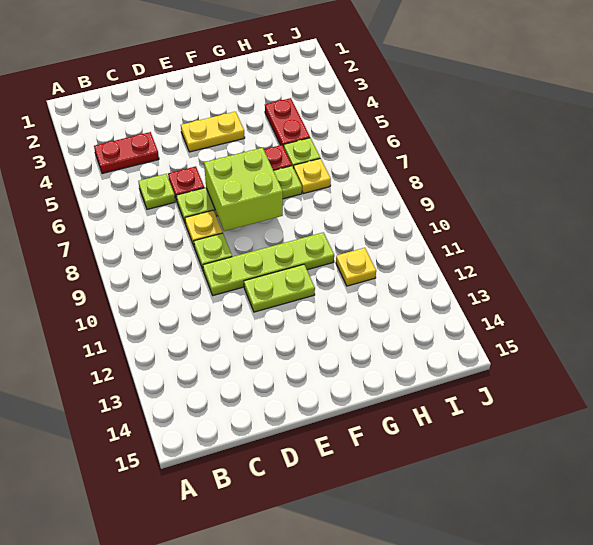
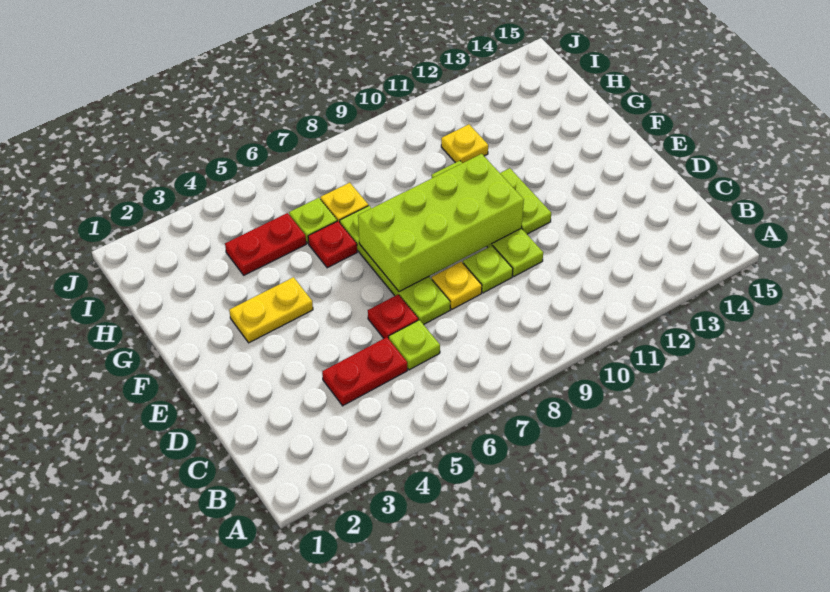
red 1x2 plate [94,132,159,174] -> red 1x2 plate turned to [322,337,407,406]
yellow 1x2 plate [181,112,245,152] -> yellow 1x2 plate turned to [229,277,313,343]
lime 2x2 brick [204,148,283,231] -> lime 2x4 brick [358,154,524,292]

